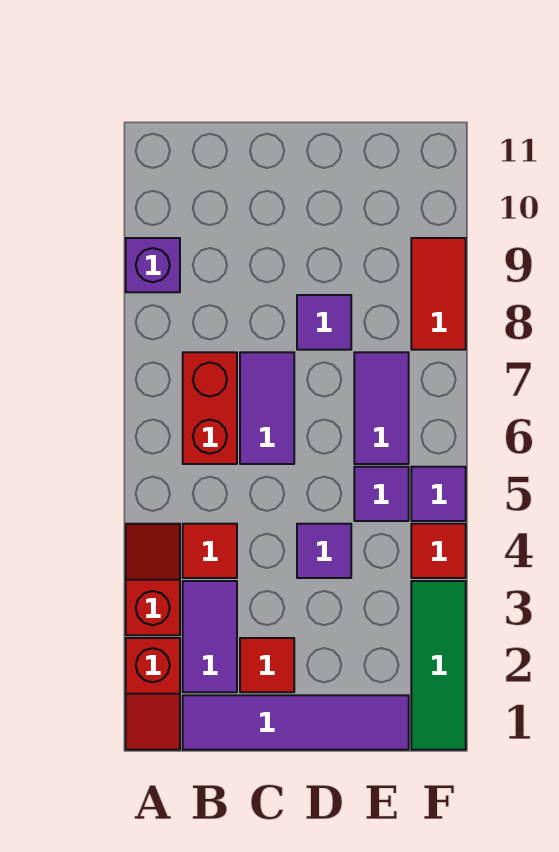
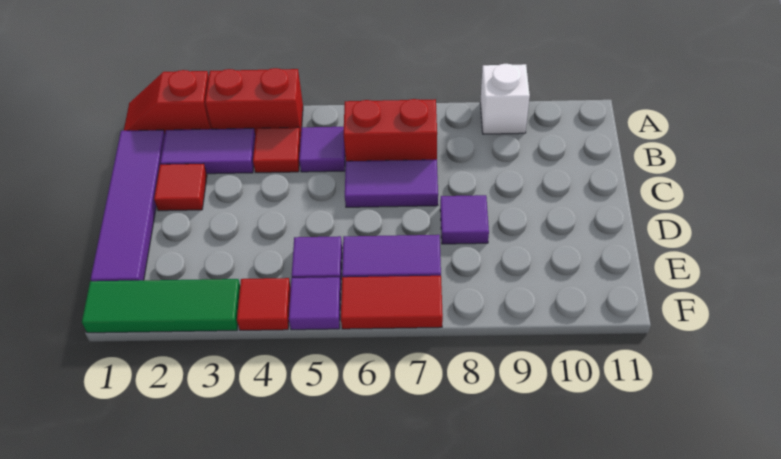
red 1x2 slope [126,524,180,635] -> red 1x2 brick [205,68,303,136]
purple 1x1 brick [126,238,180,292] -> white 1x1 brick [480,64,530,134]
purple 1x1 tile [297,524,351,578] -> purple 1x1 tile moved to [299,127,345,172]
red 1x2 tile [411,238,466,350] -> red 1x2 tile moved to [341,276,443,329]

